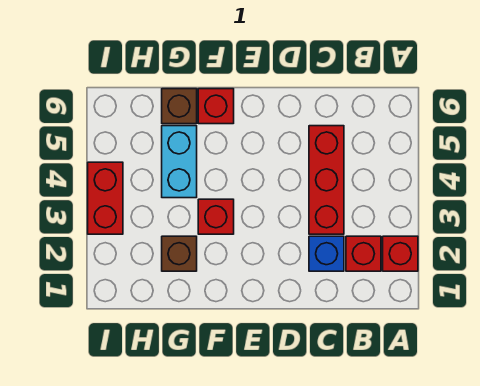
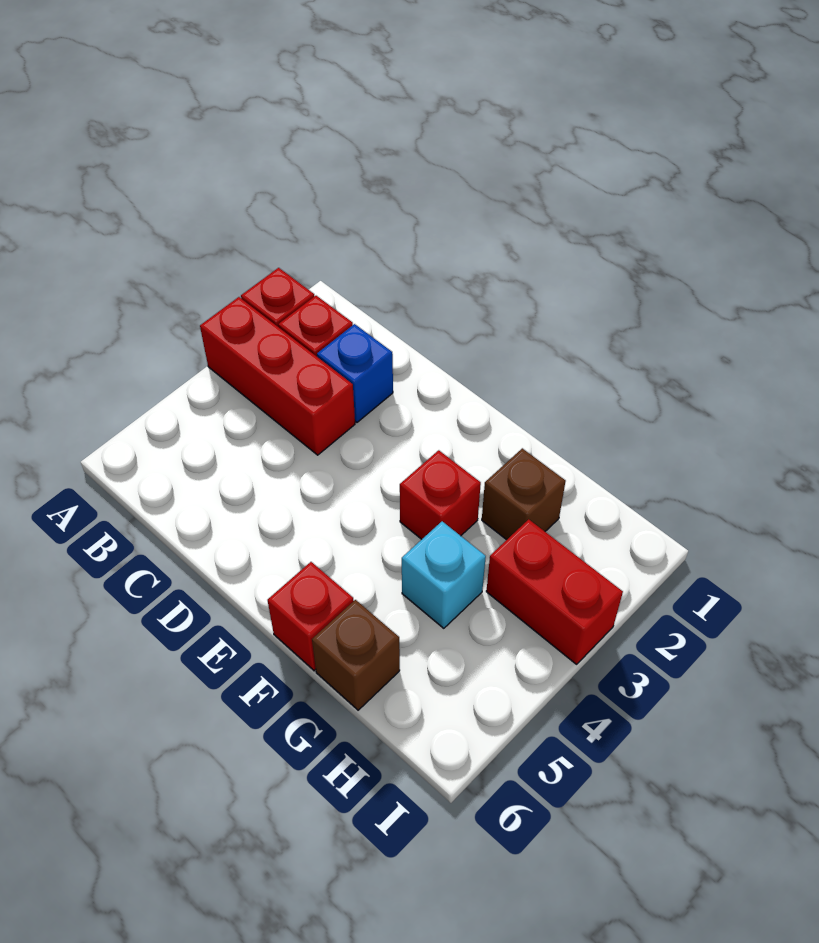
red 1x3 brick [309,126,344,234] -> red 1x3 brick turned to [200,297,355,455]
cyan 1x2 brick [162,126,197,198] -> cyan 1x1 brick [402,521,486,628]
red 1x2 brick [88,162,123,234] -> red 1x2 brick turned to [486,519,623,664]

